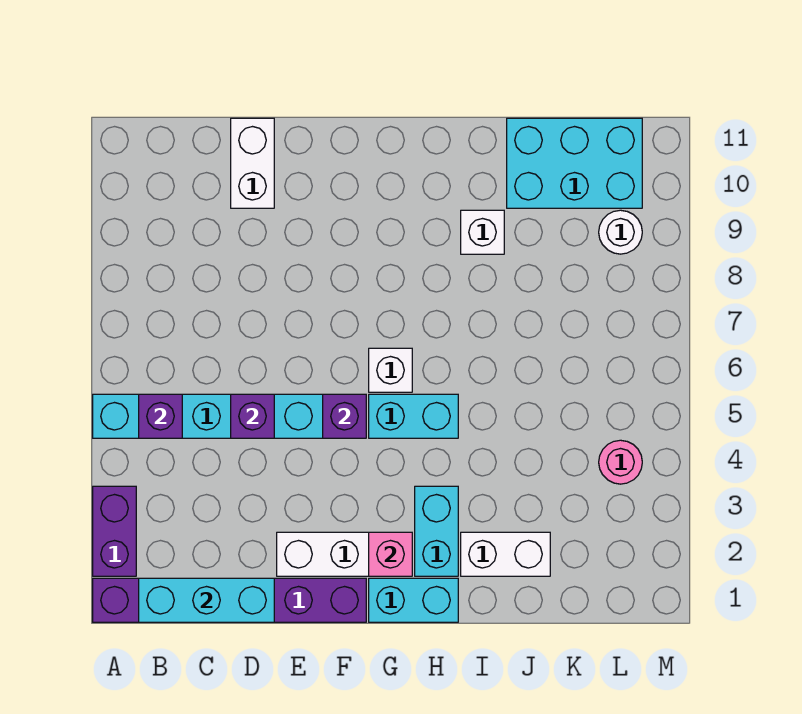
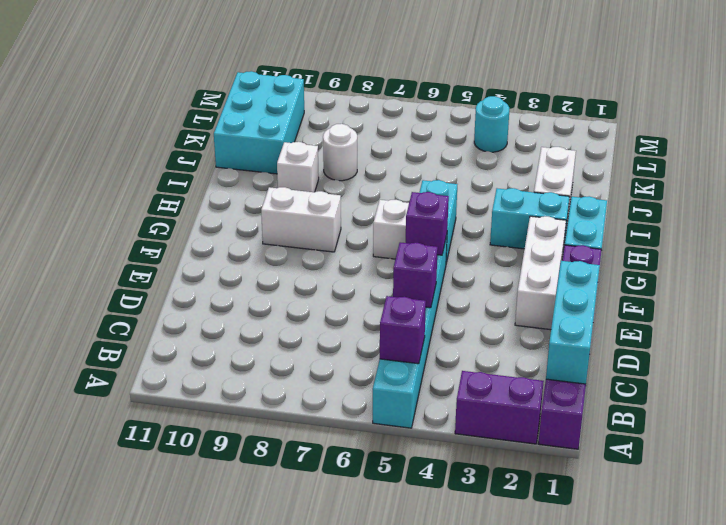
white 1x2 brick [231,118,274,208] -> white 1x2 brick moved to [261,187,341,252]
pink 1x1 brick [369,532,412,576] -> none
pink 1x1 round brick [599,440,642,484] -> cyan 1x1 round brick [474,96,509,152]
white 1x1 round brick [599,210,642,254] -> white 1x1 round brick moved to [323,124,357,181]

